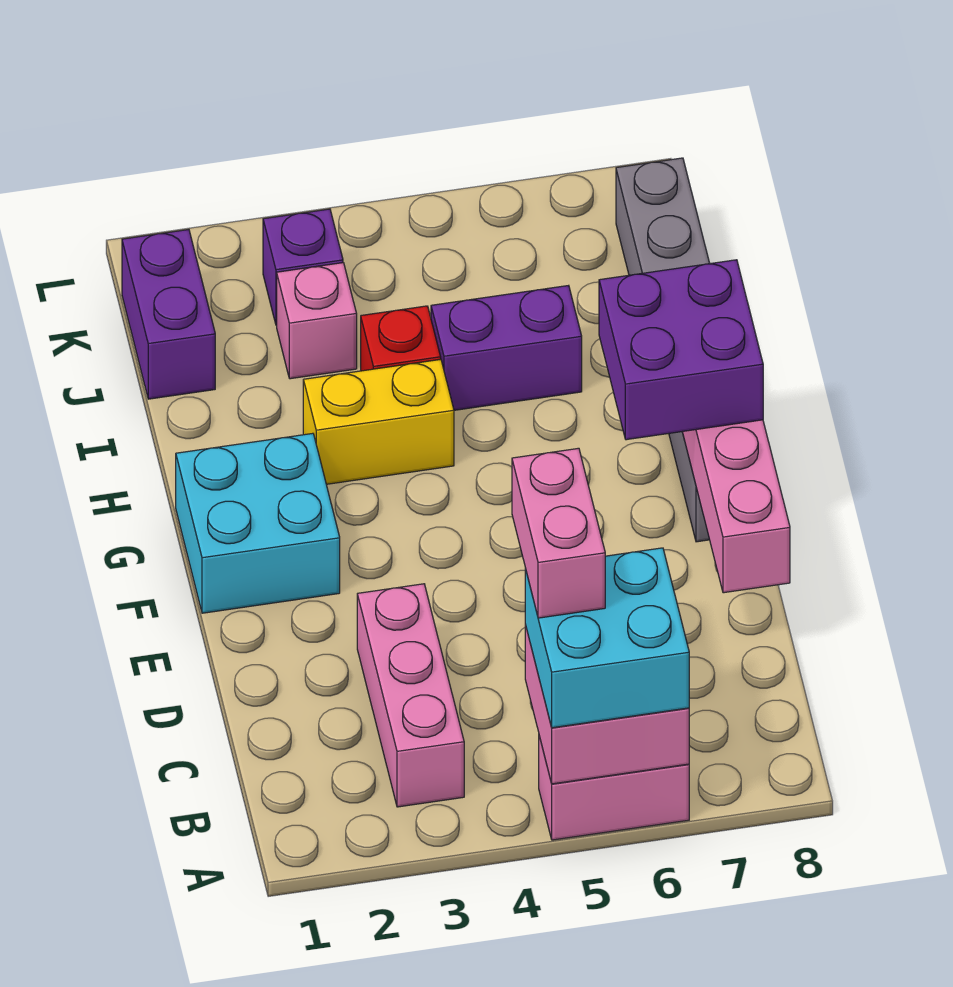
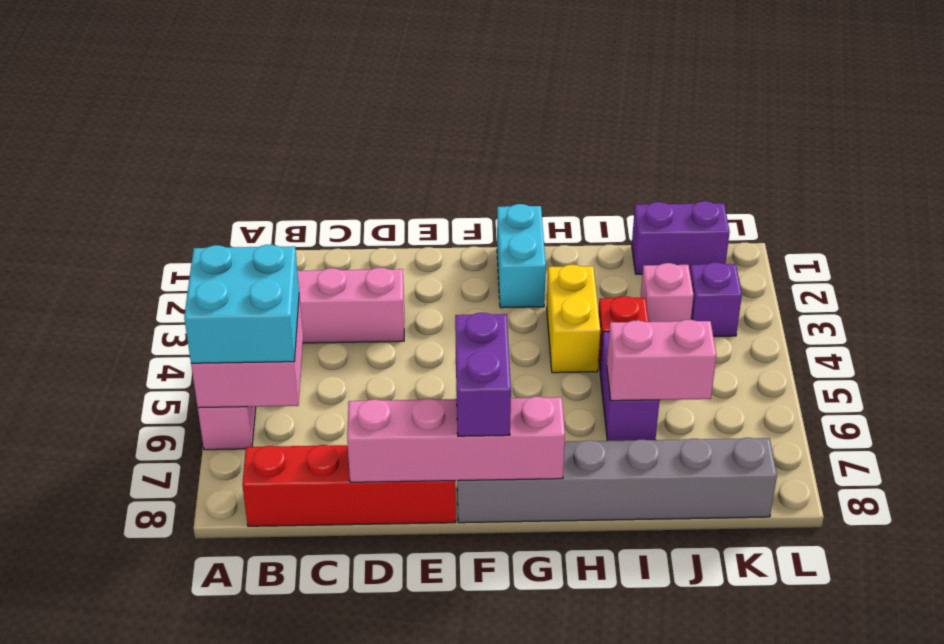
pink 1x2 brick [512,448,605,618] -> pink 1x2 brick moved to [607,320,717,401]
none -> red 1x4 brick [242,445,456,526]
cyan 2x2 brick [176,433,340,613] -> cyan 1x2 brick [497,204,546,308]
purple 2x2 brick [599,260,763,440] -> purple 1x2 brick [455,313,511,436]

